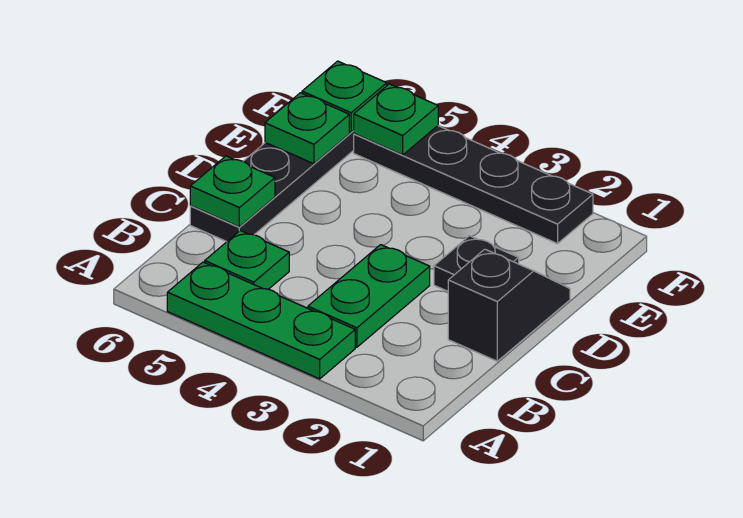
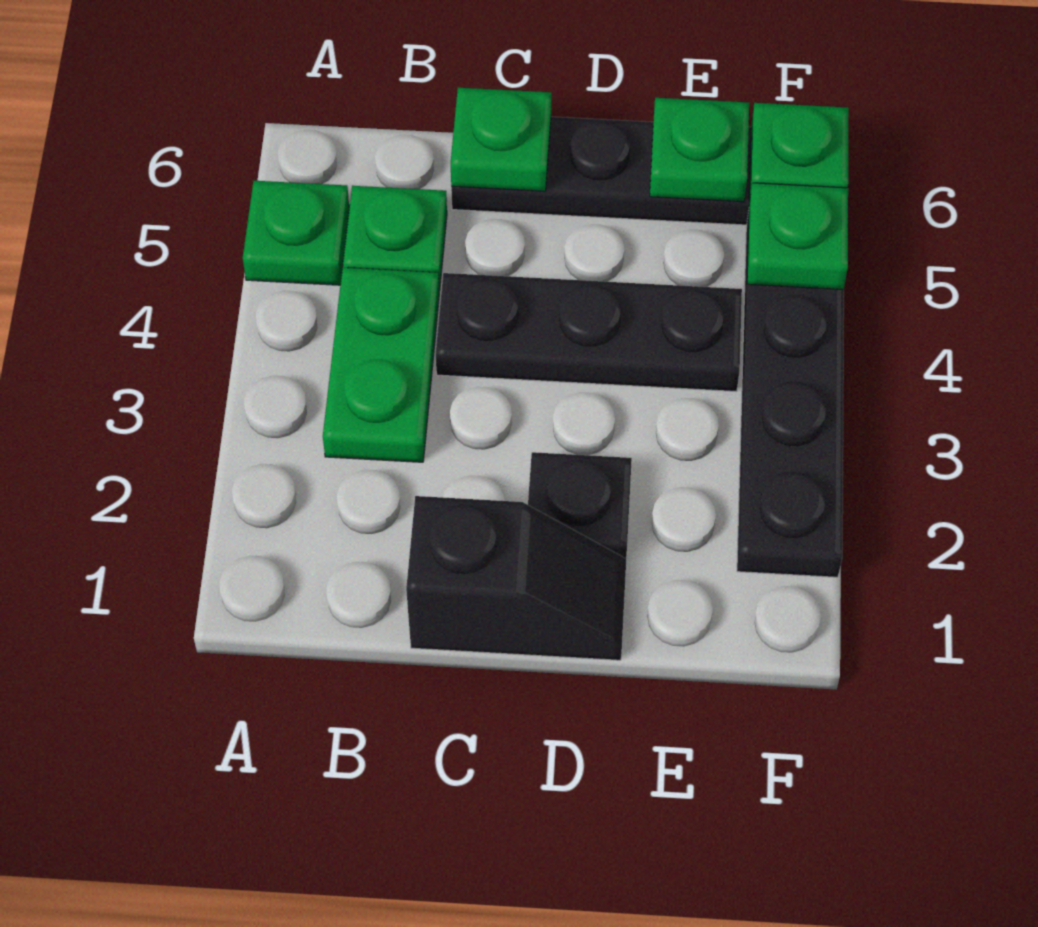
green 1x3 plate [167,262,355,379] -> green 1x1 plate [243,181,349,285]
green 1x2 plate [308,245,430,347] -> green 1x2 plate turned to [323,268,439,462]
none -> black 1x3 plate [436,273,742,392]

